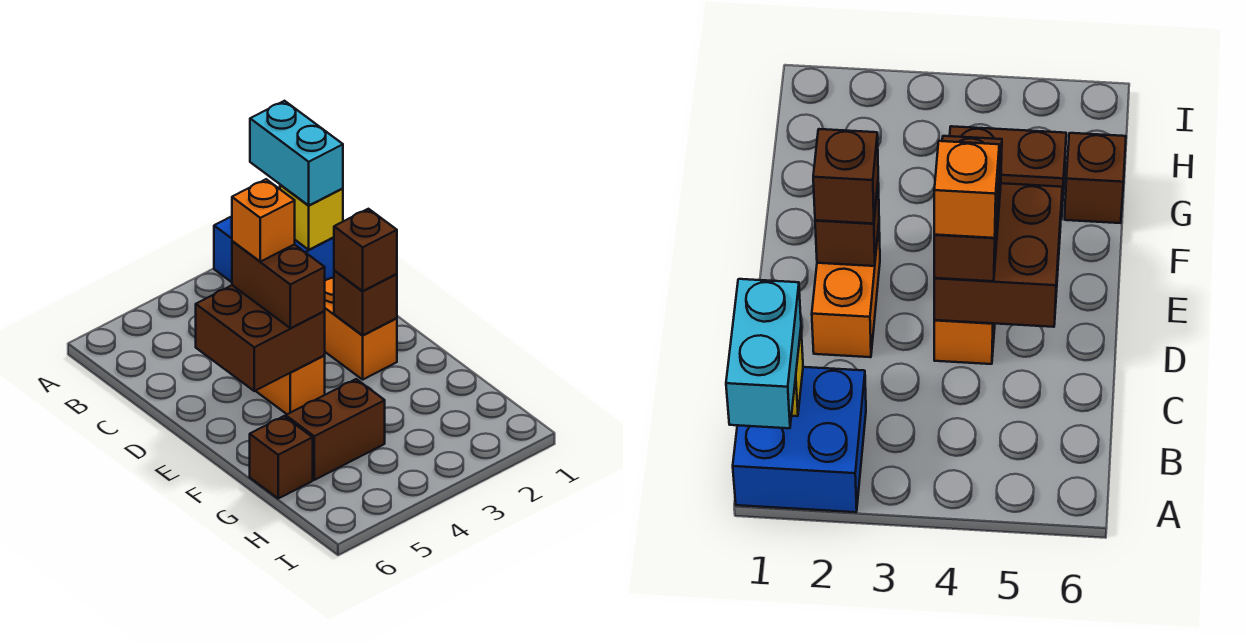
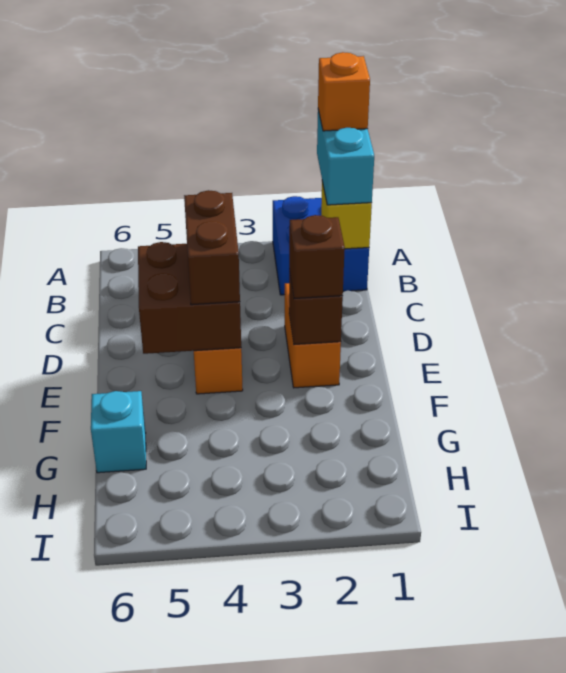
orange 1x1 brick [232,179,295,262] -> orange 1x1 brick moved to [318,52,370,131]
brown 1x2 brick [286,379,385,480] -> none
brown 1x1 brick [250,416,313,498] -> cyan 1x1 brick [91,391,146,473]

